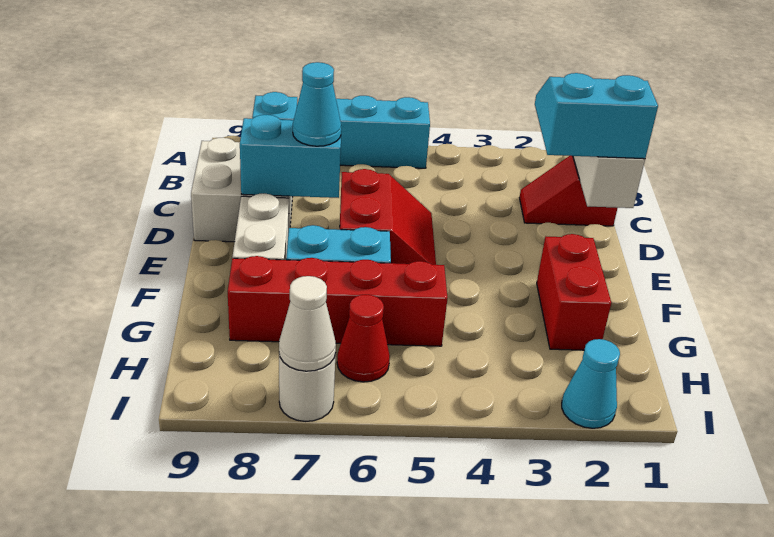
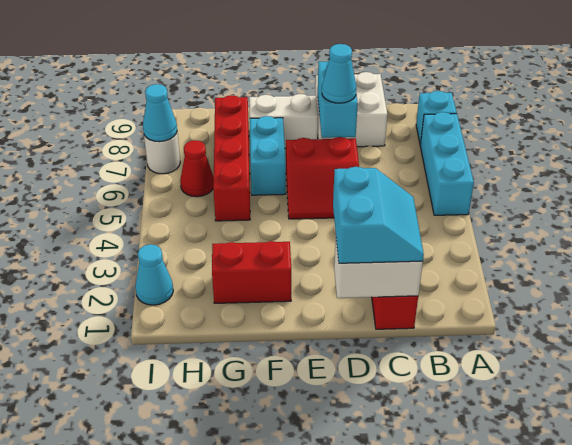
white 1x1 cone [279,276,336,371] -> cyan 1x1 cone [143,84,177,142]

